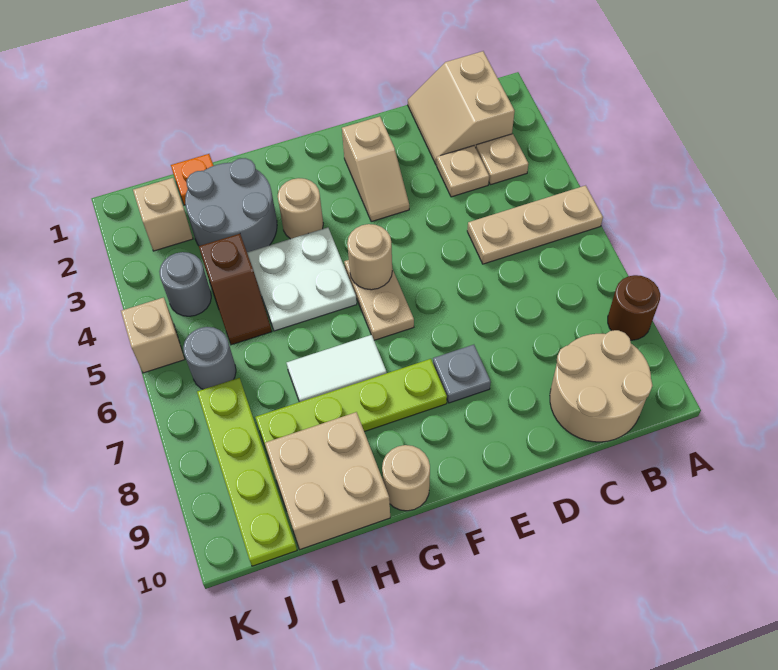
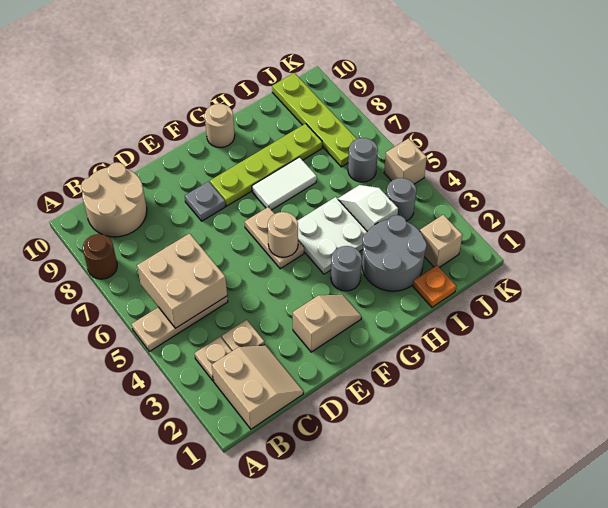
tan 1x2 slope [342,116,409,222] -> tan 1x2 slope turned to [293,295,361,352]
tan 1x1 round brick [278,178,323,239] -> grey 1x1 round brick [331,246,362,291]
tan 2x2 brick [265,412,390,549] -> tan 2x2 brick moved to [137,233,227,328]
brown 1x2 slope [199,234,272,345] -> white 1x2 slope [338,185,398,232]

